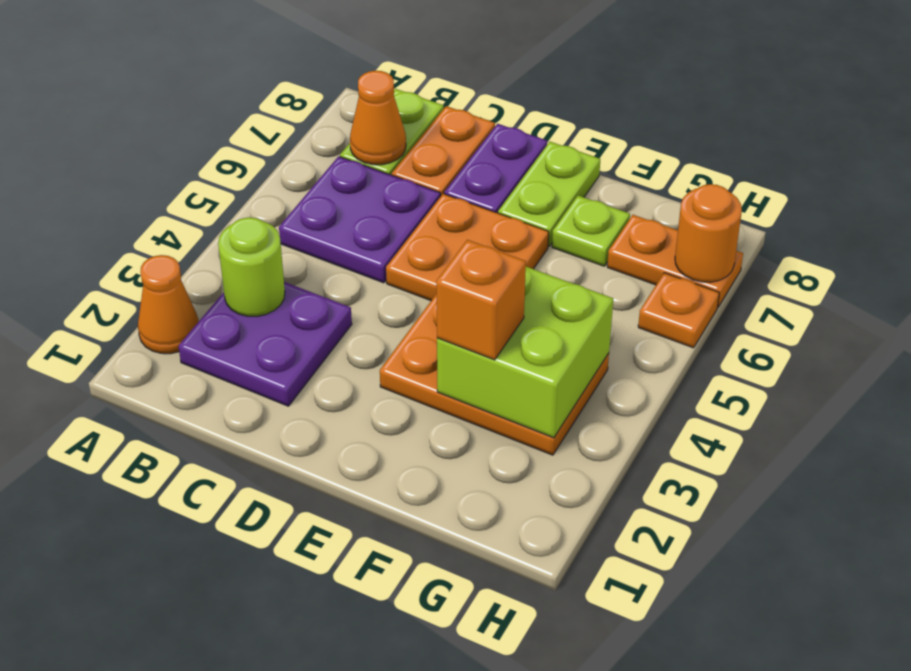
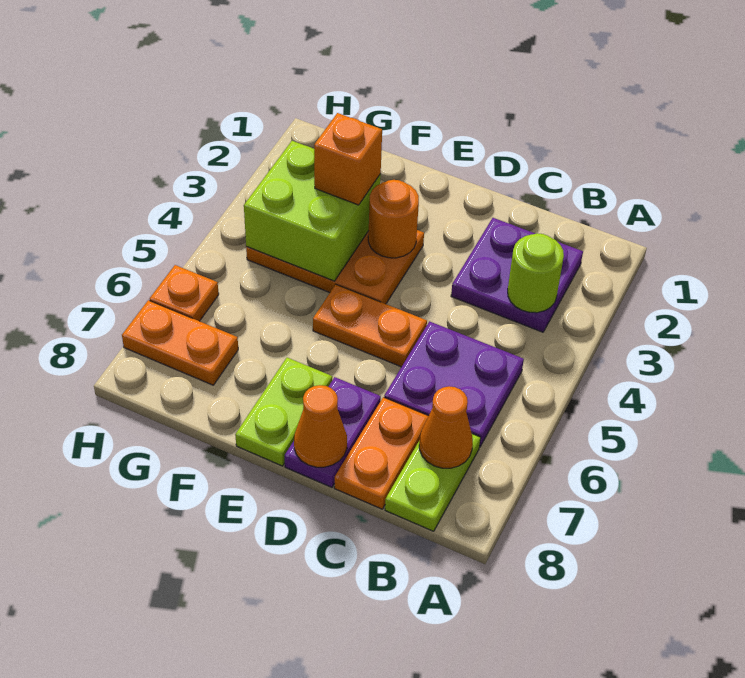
orange 1x1 cone [138,255,199,354] -> orange 1x1 cone moved to [294,385,347,467]
orange 2x2 plate [386,194,549,301] -> orange 1x2 plate [313,285,427,367]
lime 1x1 plate [552,196,630,266] -> none
orange 1x1 round brick [675,184,742,282] -> orange 1x1 round brick moved to [368,180,419,258]

